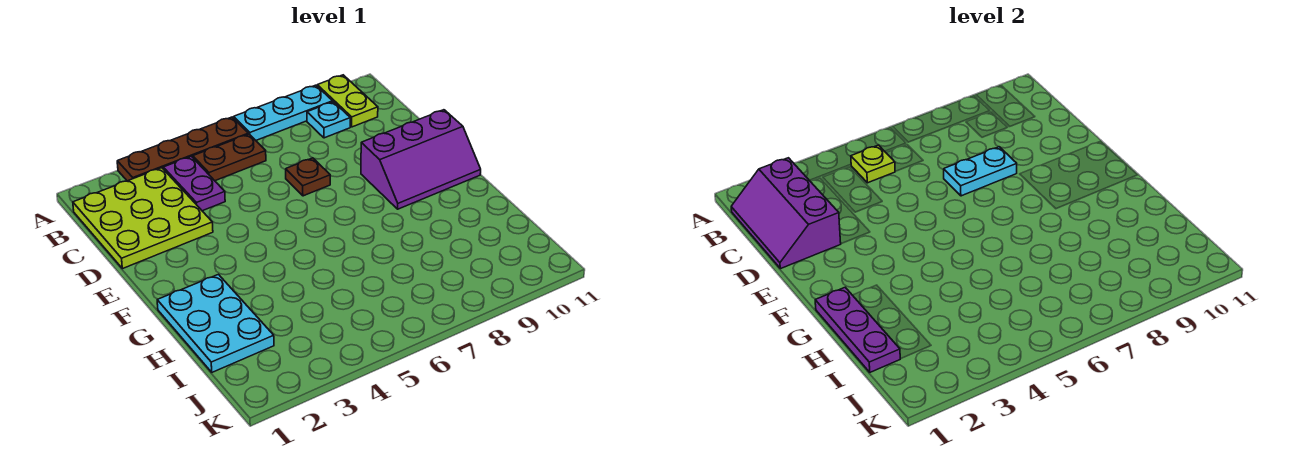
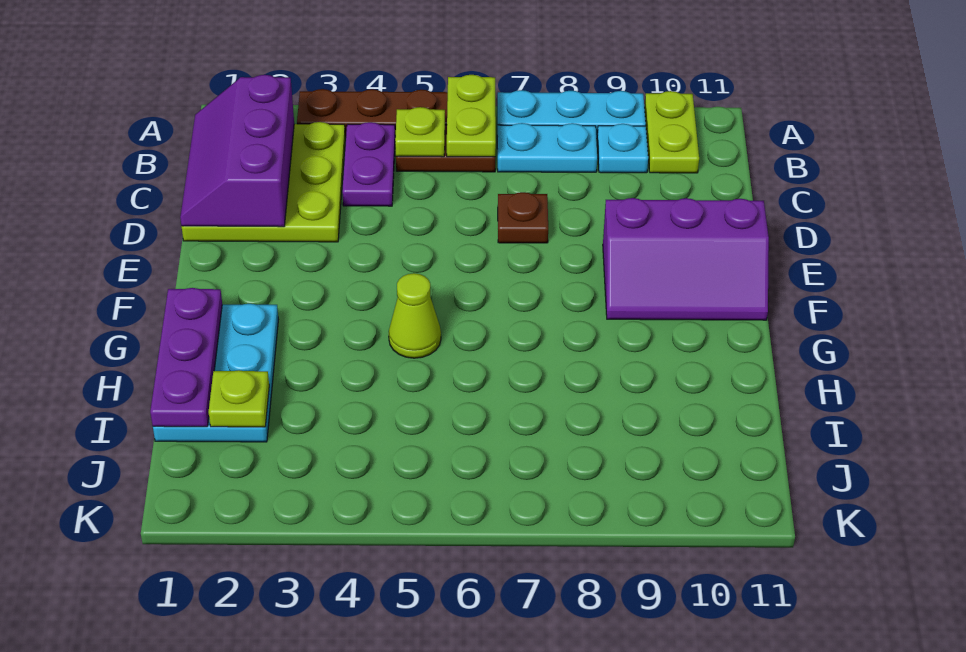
none -> lime 1x2 plate [447,75,496,157]
cyan 1x2 plate [944,147,1017,196] -> cyan 1x2 plate moved to [497,123,597,172]
none -> lime 1x1 cone [389,273,441,358]
none -> lime 1x1 plate [209,370,269,427]

